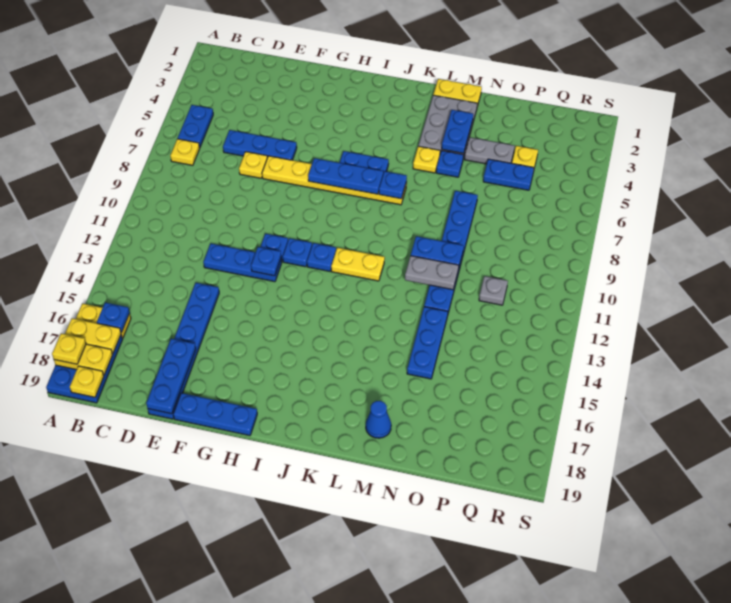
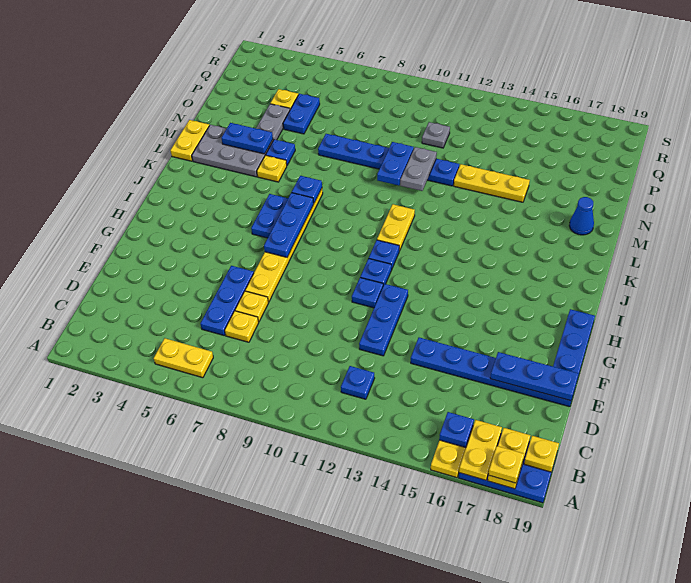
blue 1x2 plate [178,105,213,148] -> yellow 1x2 plate [154,338,213,378]
yellow 1x1 plate [170,139,200,165] -> yellow 1x1 plate moved to [225,311,259,342]
blue 1x1 plate [251,247,281,276] -> blue 1x1 plate moved to [341,366,375,399]
blue 1x3 plate [407,307,448,379] -> yellow 1x3 plate [454,164,530,202]

